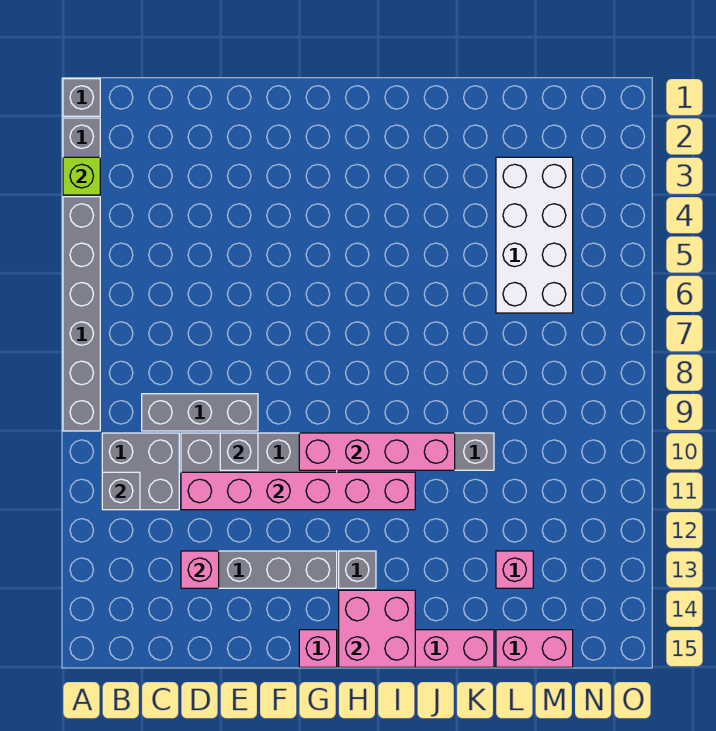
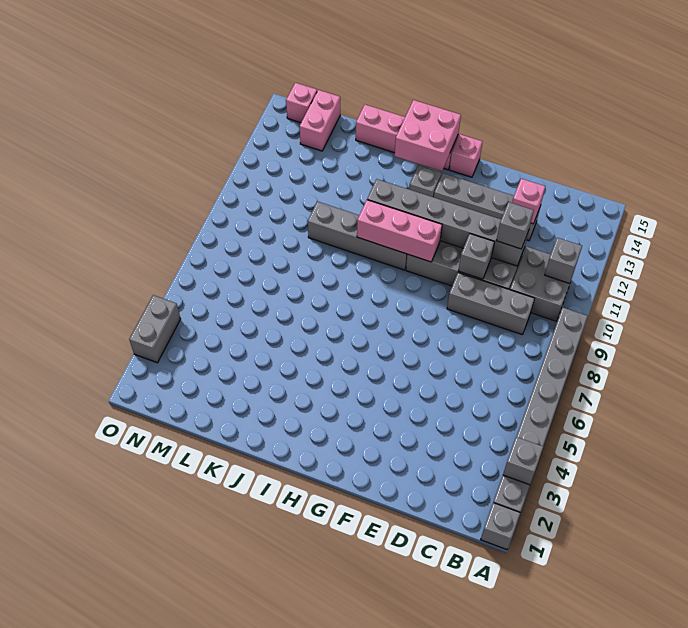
lime 1x1 brick [63,157,100,195] -> grey 1x1 brick [503,437,543,485]
pink 1x6 brick [181,472,415,510] -> grey 1x6 brick [367,179,529,266]
none -> grey 1x1 brick [496,202,534,249]
pink 1x4 brick [299,433,455,470] -> pink 1x3 brick [357,200,442,262]
white 2x4 brick [496,157,573,313] -> none
pink 1x1 brick [496,551,533,588] -> pink 1x1 brick moved to [286,83,317,123]
pink 1x2 brick [496,630,573,667] -> pink 1x2 brick turned to [300,90,340,151]
none -> grey 1x2 brick [129,295,180,363]

